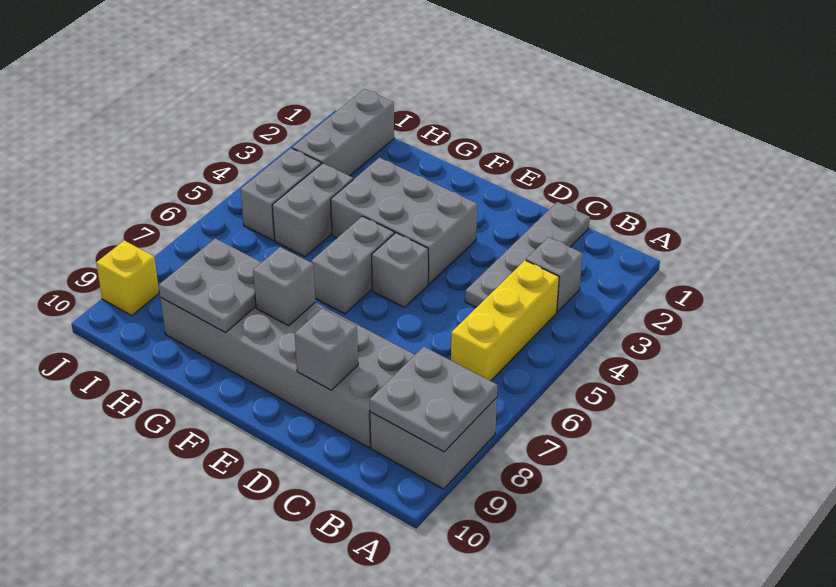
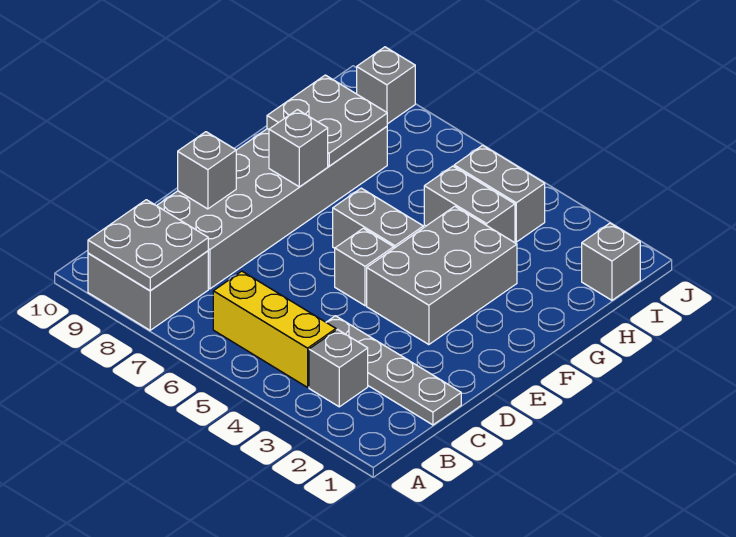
grey 1x3 brick [292,89,394,176] -> grey 1x1 brick [582,223,640,300]
yellow 1x1 brick [96,240,159,316] -> grey 1x1 brick [357,47,415,124]

